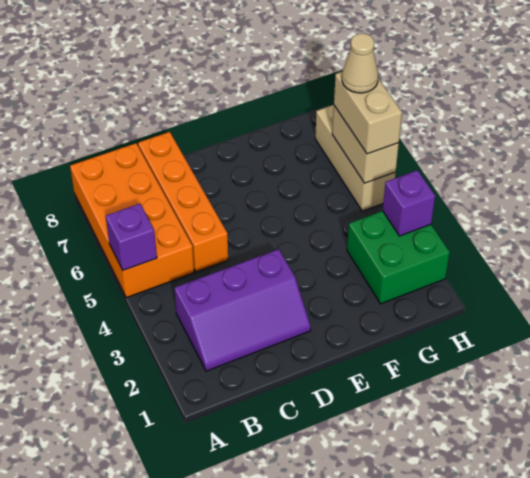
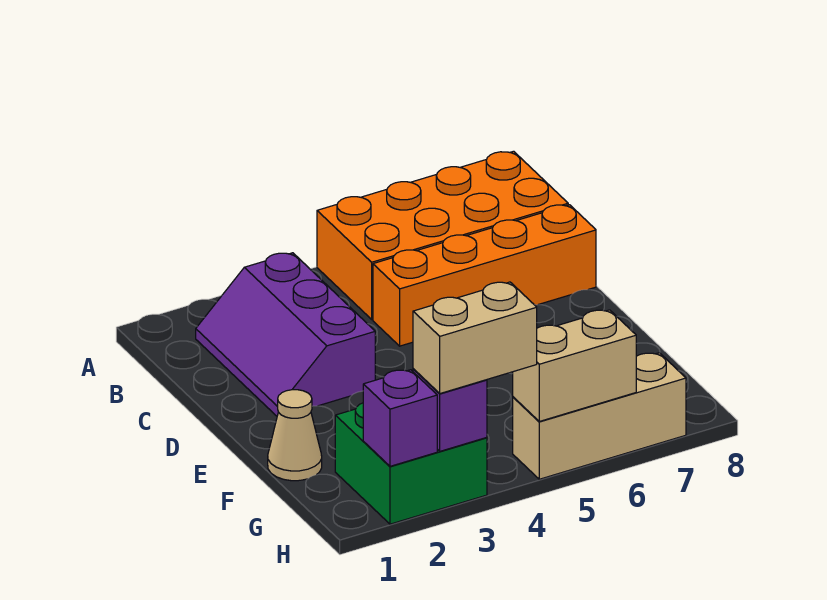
purple 1x1 brick [106,204,157,270] -> purple 1x1 brick moved to [363,370,437,466]
tan 1x2 brick [334,72,402,154] -> tan 1x2 brick moved to [413,282,537,394]
tan 1x1 cone [342,33,378,93] -> tan 1x1 cone moved to [268,390,322,481]

